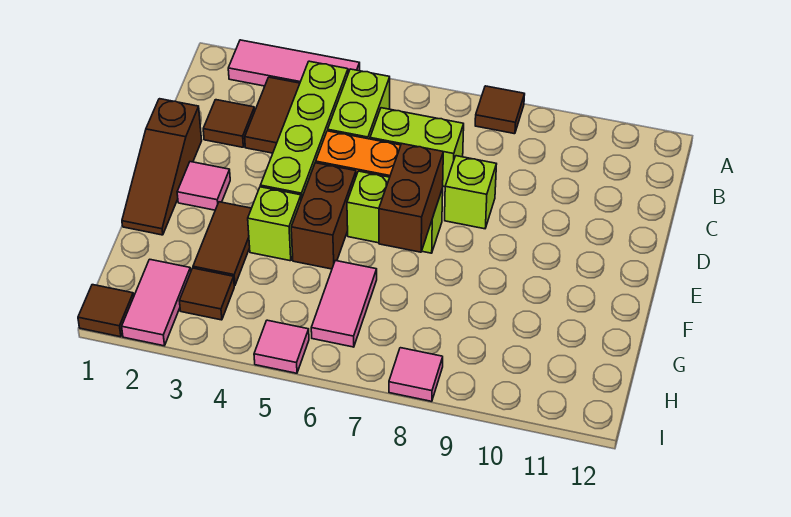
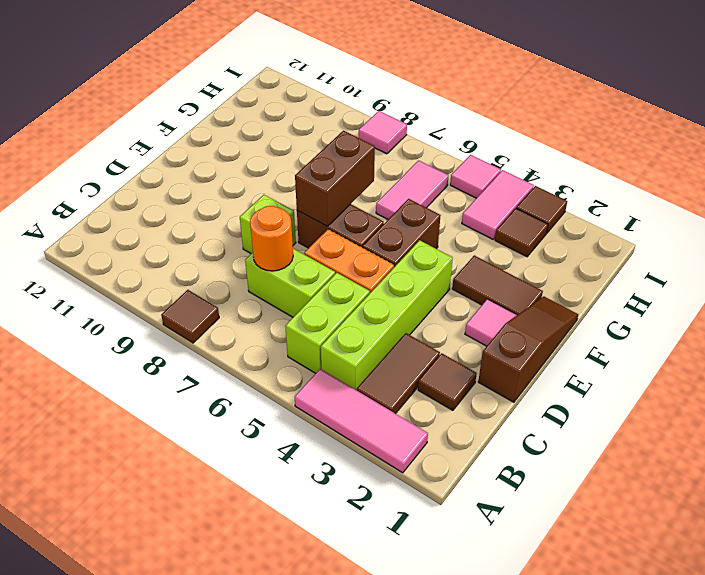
none -> orange 1x1 round brick [250,206,293,271]
lime 1x2 brick [347,171,443,253] -> brown 1x2 brick [297,204,384,248]
brown 1x2 tile [193,202,251,286] -> brown 1x2 tile turned to [452,255,543,315]
lime 1x1 brick [248,187,301,261] -> none
pink 1x2 tile [122,259,191,346] -> pink 1x2 tile moved to [462,170,534,239]
brown 1x1 tile [78,285,134,337] -> brown 1x1 tile moved to [516,186,567,233]

